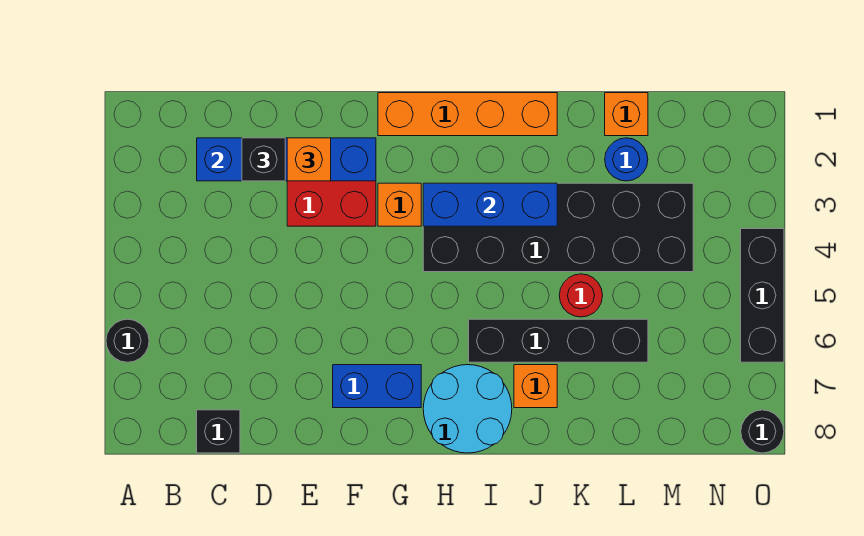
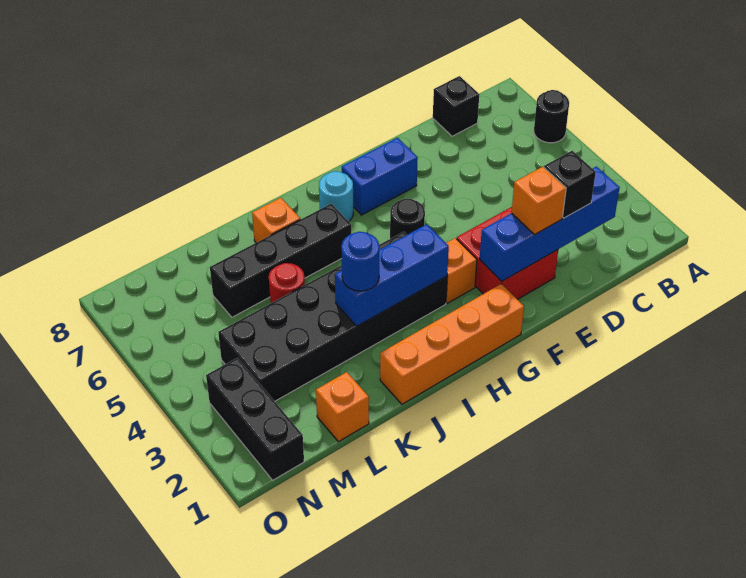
cyan 2x2 round brick [423,365,512,453] -> cyan 1x1 round brick [319,171,353,221]
blue 1x1 round brick [605,138,648,181] -> blue 1x1 round brick moved to [341,232,379,291]
black 1x3 brick [741,229,784,362] -> black 1x3 brick moved to [206,358,304,480]
black 1x1 round brick [741,410,784,453] -> black 1x1 round brick moved to [390,199,425,239]

